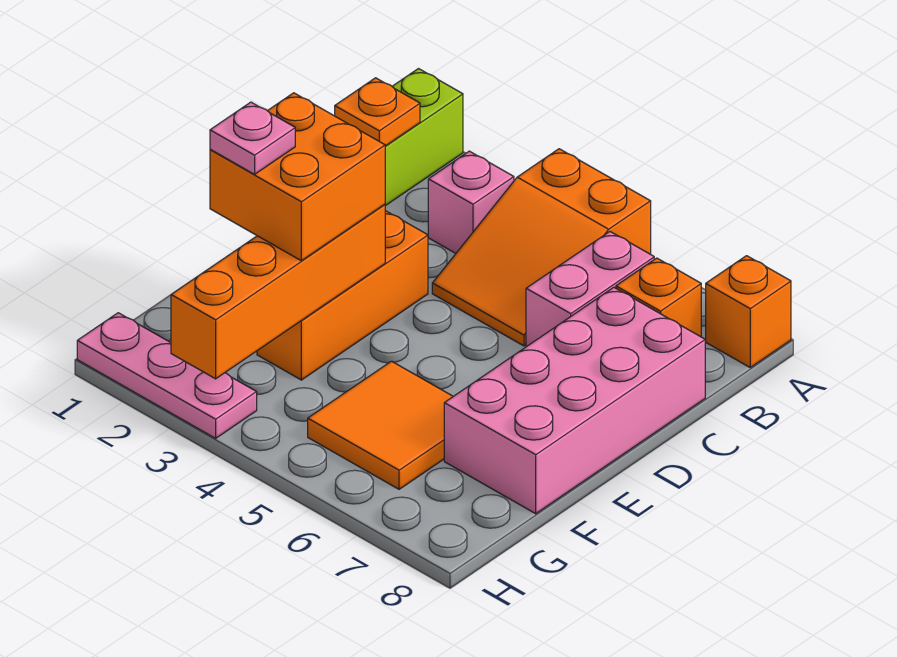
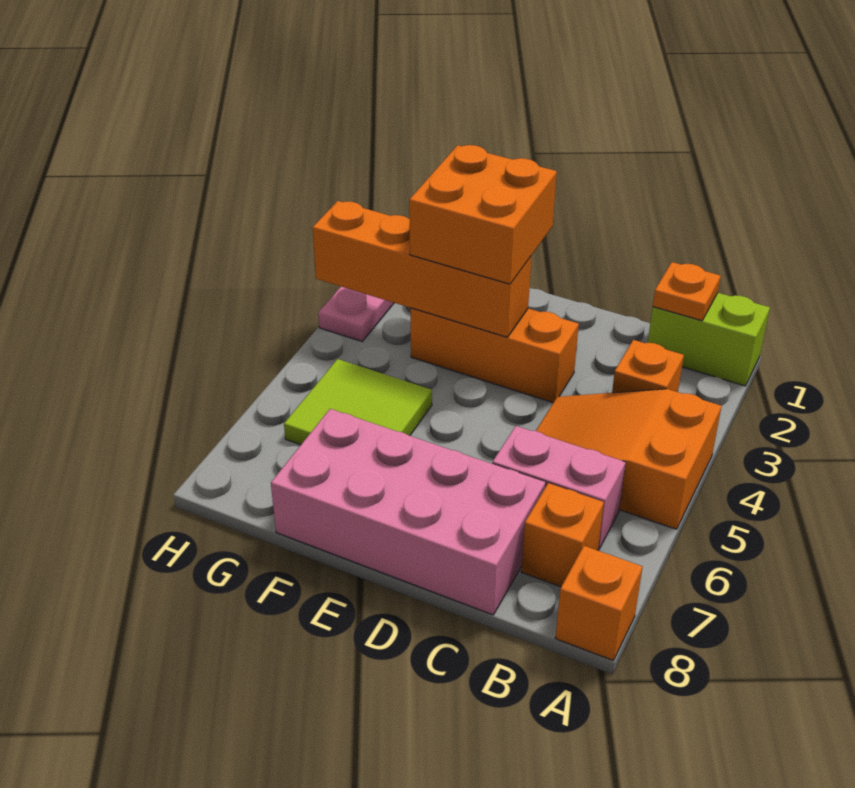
pink 1x1 brick [428,151,514,253] -> orange 1x1 brick [612,340,684,393]
pink 1x1 plate [210,102,295,174] -> none
orange 2x2 tile [308,361,453,489] -> lime 2x2 tile [284,359,432,445]

